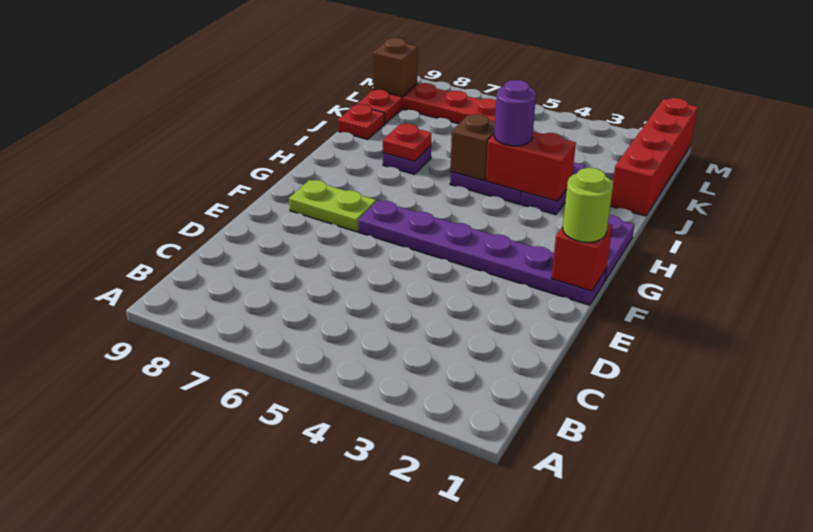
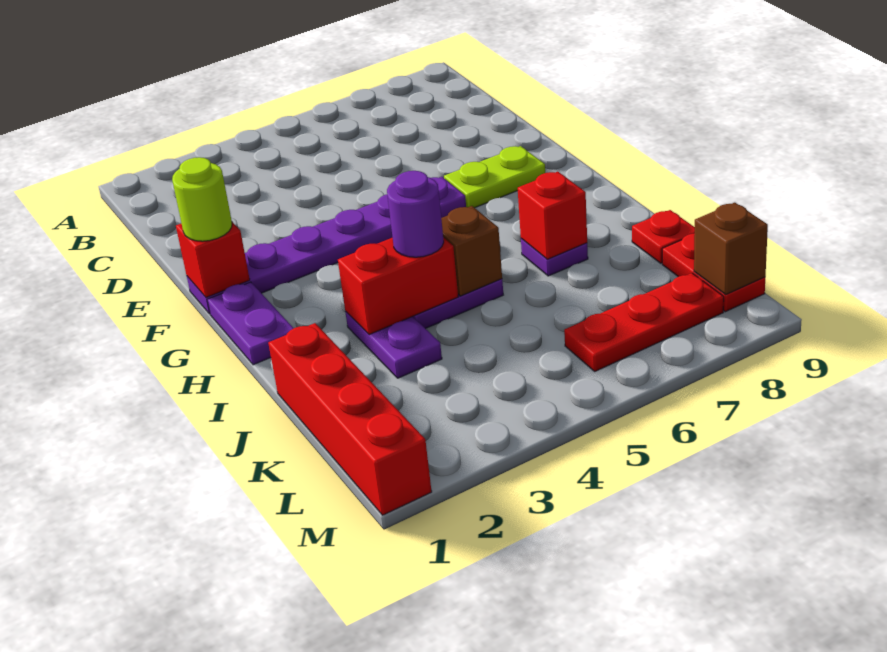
red 1x1 plate [383,124,431,161] -> red 1x1 brick [518,172,587,259]

